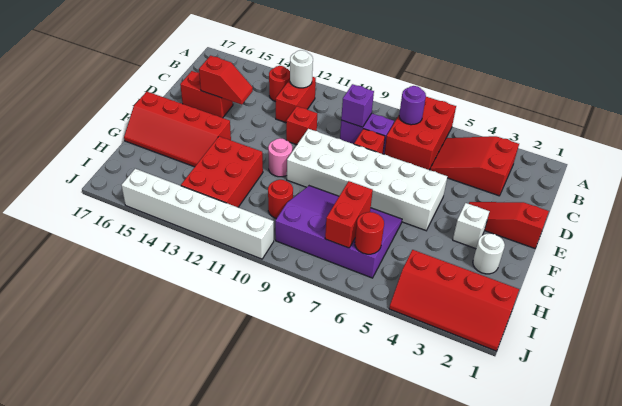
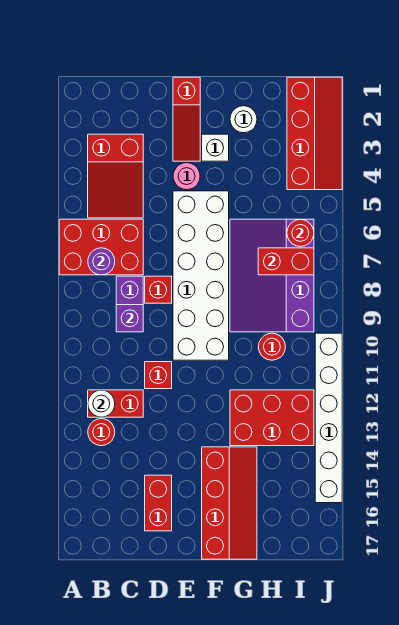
red 1x2 slope [199,56,253,105] -> none
pink 1x1 round brick [268,138,292,177] -> pink 1x1 round brick moved to [173,163,200,190]

